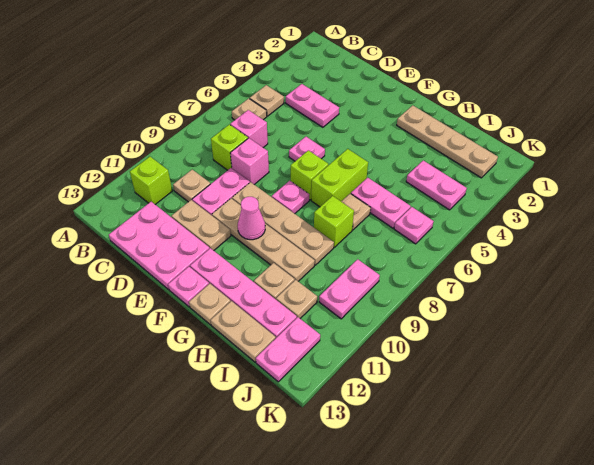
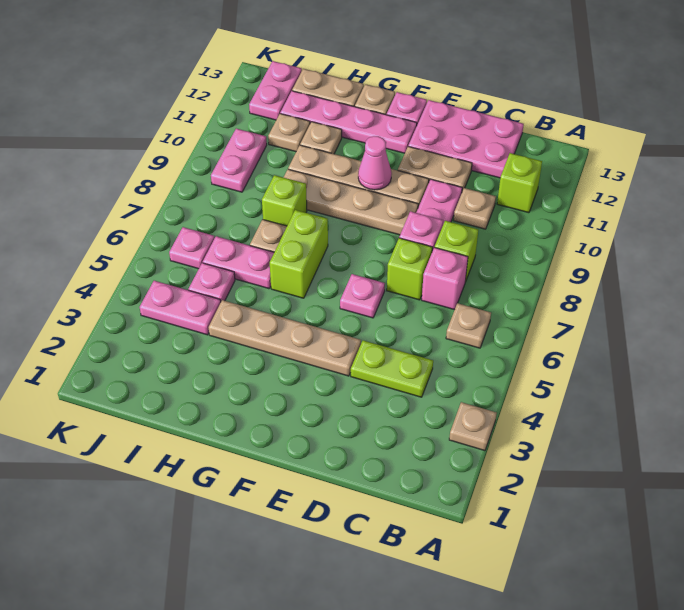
tan 1x1 plate [250,85,284,116] -> tan 1x1 plate moved to [449,402,497,451]
pink 1x2 plate [286,84,339,127] -> lime 1x2 plate [351,340,433,397]
lime 1x1 brick [291,150,328,200] -> lime 1x1 brick moved to [387,238,432,300]
pink 1x1 plate [272,181,309,214] -> pink 1x1 plate moved to [189,263,235,301]
tan 1x4 plate [397,105,498,178] -> tan 1x4 plate moved to [209,300,361,376]

